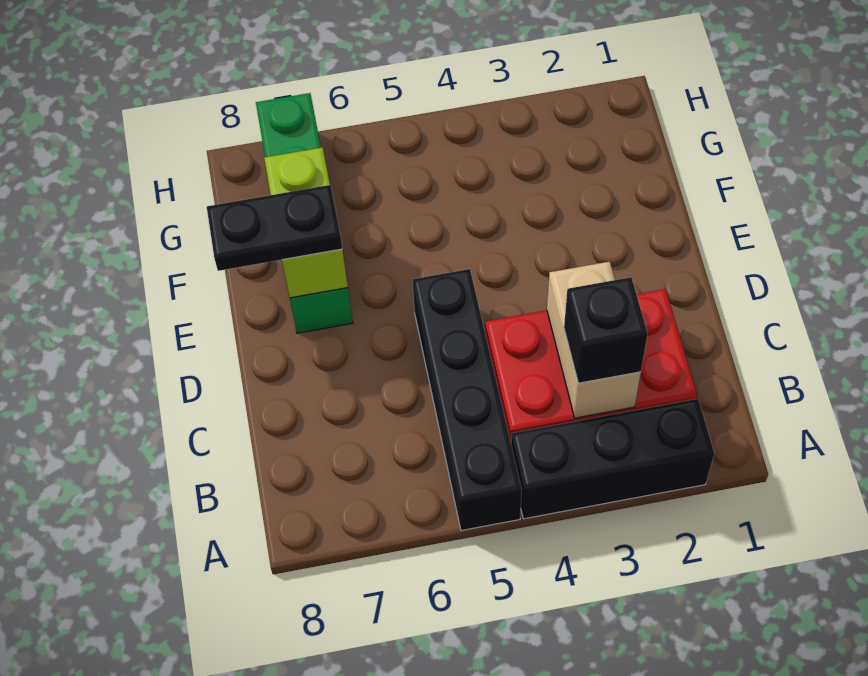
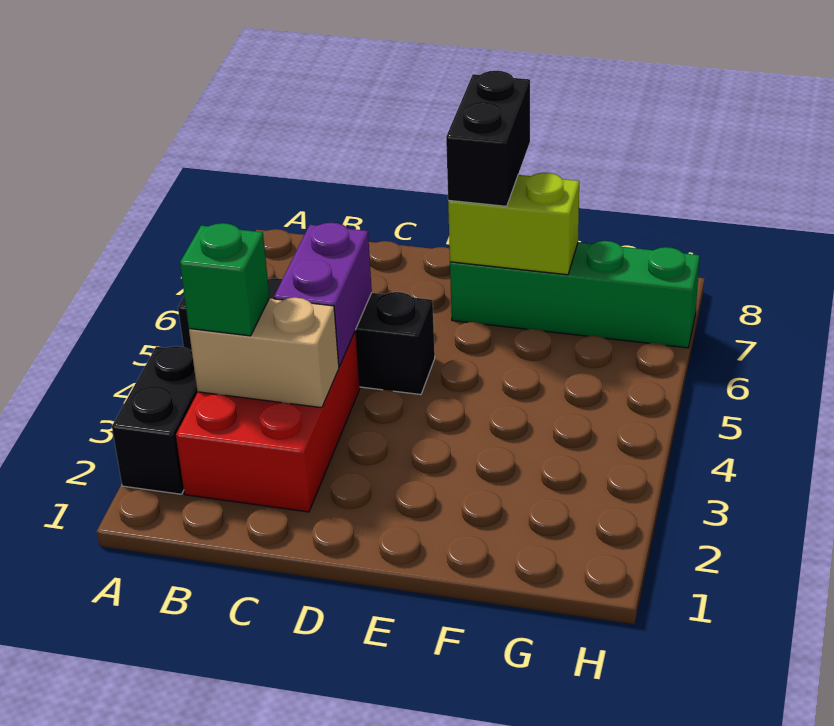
black 1x3 brick [511,399,714,519] -> black 1x2 brick [112,346,197,494]
black 1x1 brick [564,277,648,383] -> green 1x1 brick [180,223,270,336]
none -> purple 1x2 brick [274,223,372,367]
black 1x2 plate [207,185,342,271] -> black 1x2 brick [446,71,530,206]

